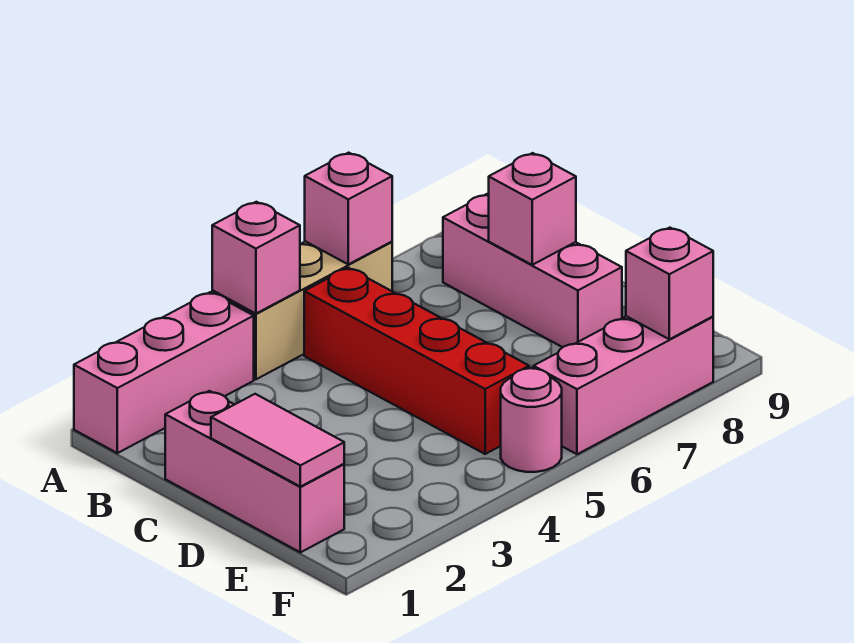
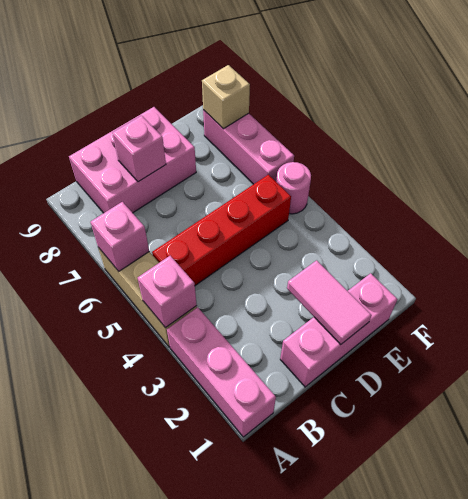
pink 1x3 brick [443,194,622,347] -> pink 2x3 brick [69,107,196,213]
pink 1x2 tile [211,394,344,487] -> pink 1x2 tile turned to [287,260,372,345]
pink 1x1 brick [626,228,713,339] -> tan 1x1 brick [202,65,250,129]

